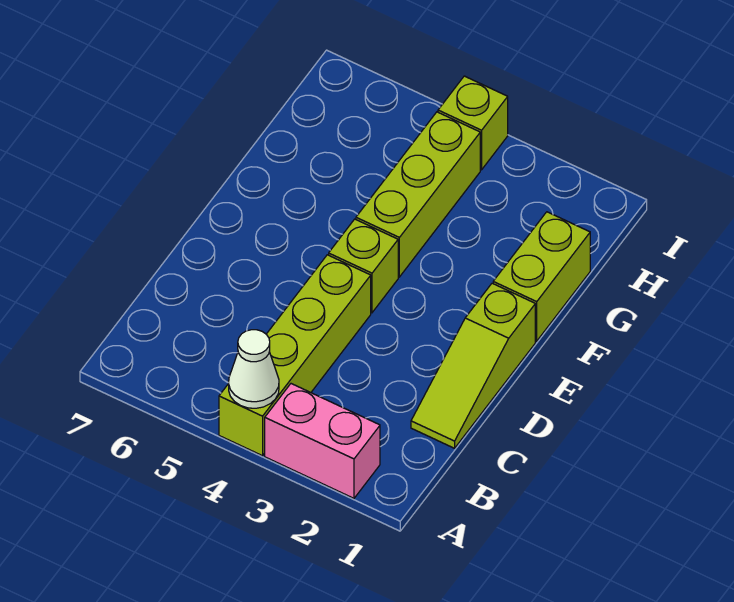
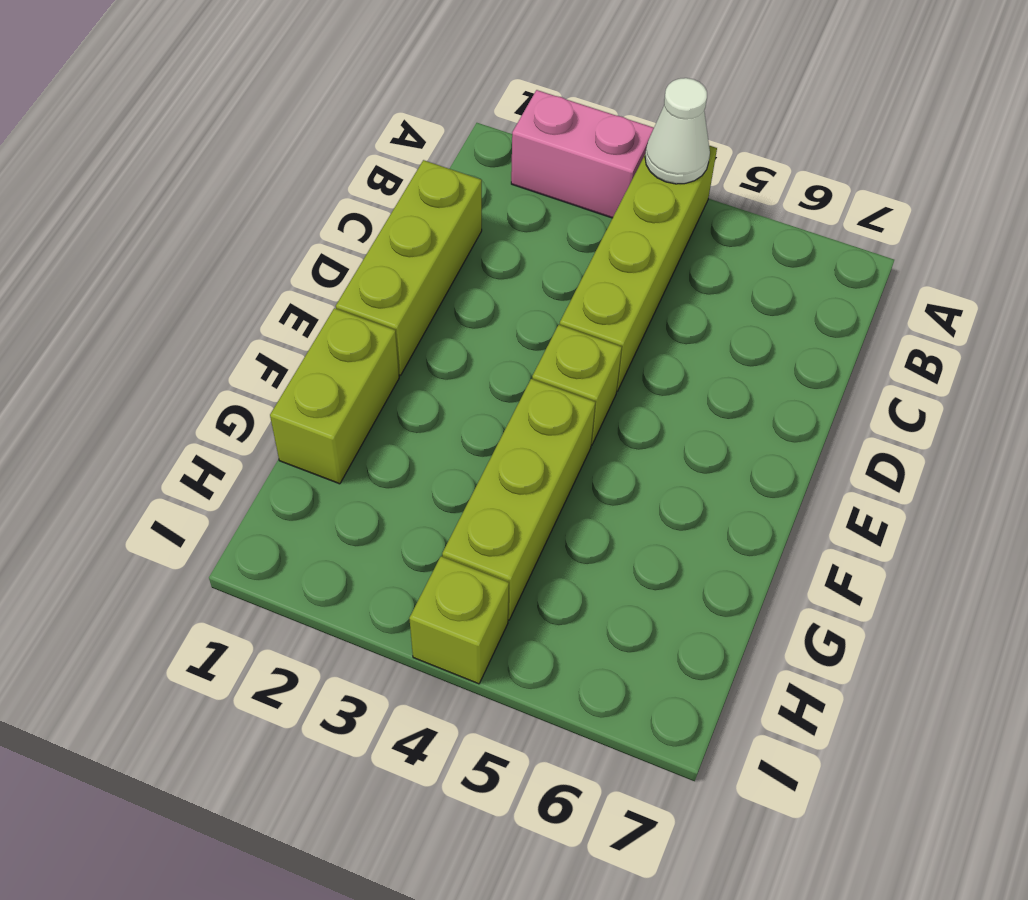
lime 1x3 slope [411,283,535,448] -> lime 1x3 brick [336,160,482,375]

